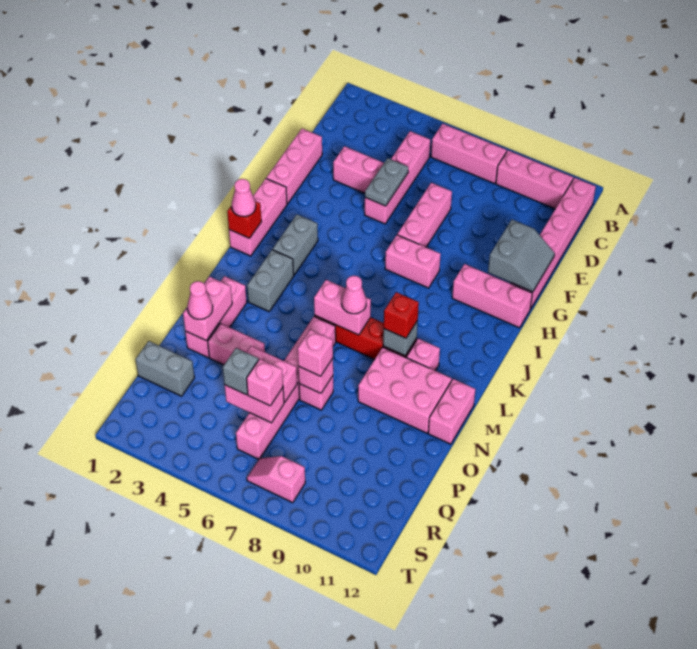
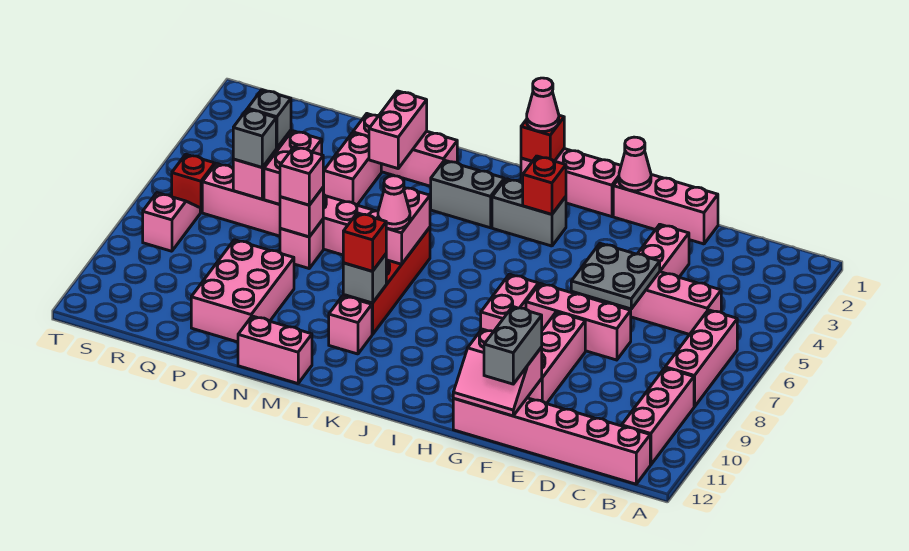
grey 1x2 plate [365,158,408,206] -> grey 2x2 plate [571,243,660,309]
grey 2x2 slope [488,220,555,292] -> pink 2x2 slope [453,329,542,416]
pink 1x3 brick [452,264,532,328] -> pink 1x3 brick moved to [527,312,585,404]
none -> red 1x1 brick [523,156,566,214]
pink 2x3 brick [358,347,452,433] -> pink 2x3 brick moved to [191,240,294,342]
pink 1x2 brick [183,277,232,341] -> pink 1x2 brick turned to [369,91,427,168]
pink 1x1 cone [187,281,213,319] -> pink 1x1 cone moved to [619,137,651,191]
grey 1x2 brick [135,341,194,396] -> grey 1x2 brick moved to [484,307,542,384]
pink 1x1 brick [246,359,283,406] -> grey 1x1 brick [233,109,276,168]
none -> red 1x1 brick [172,154,215,213]

